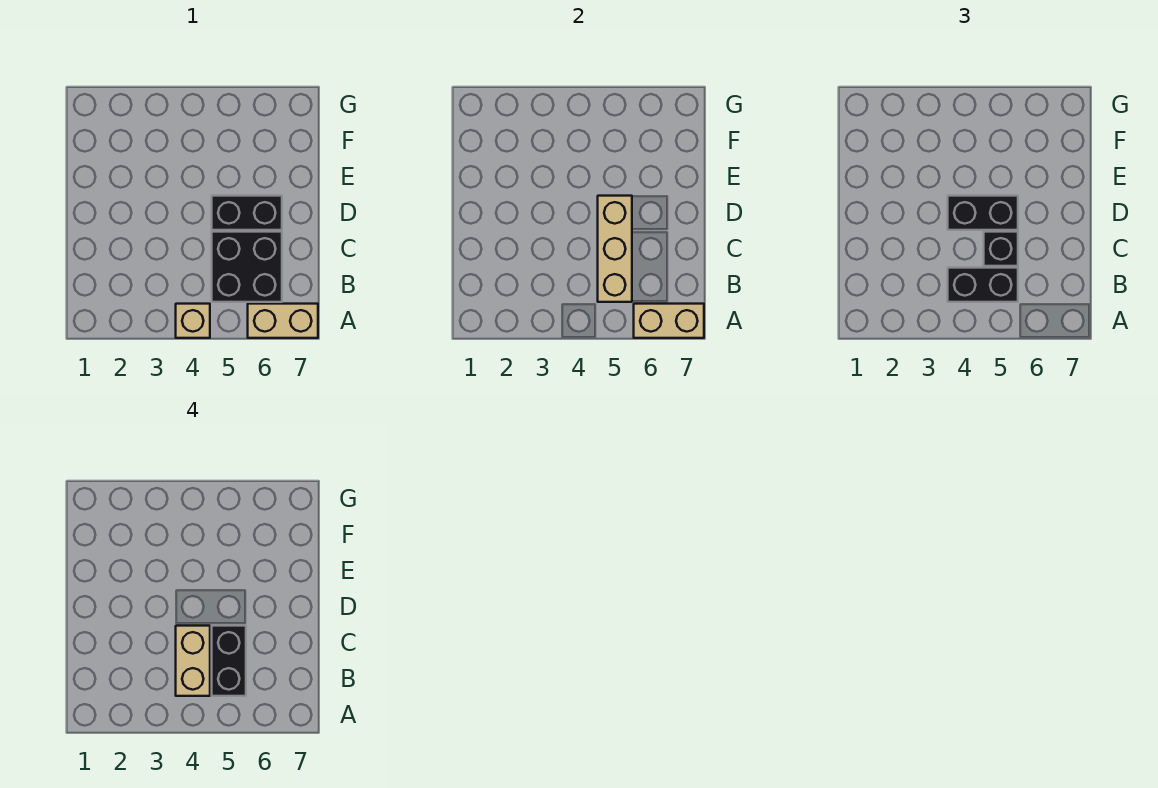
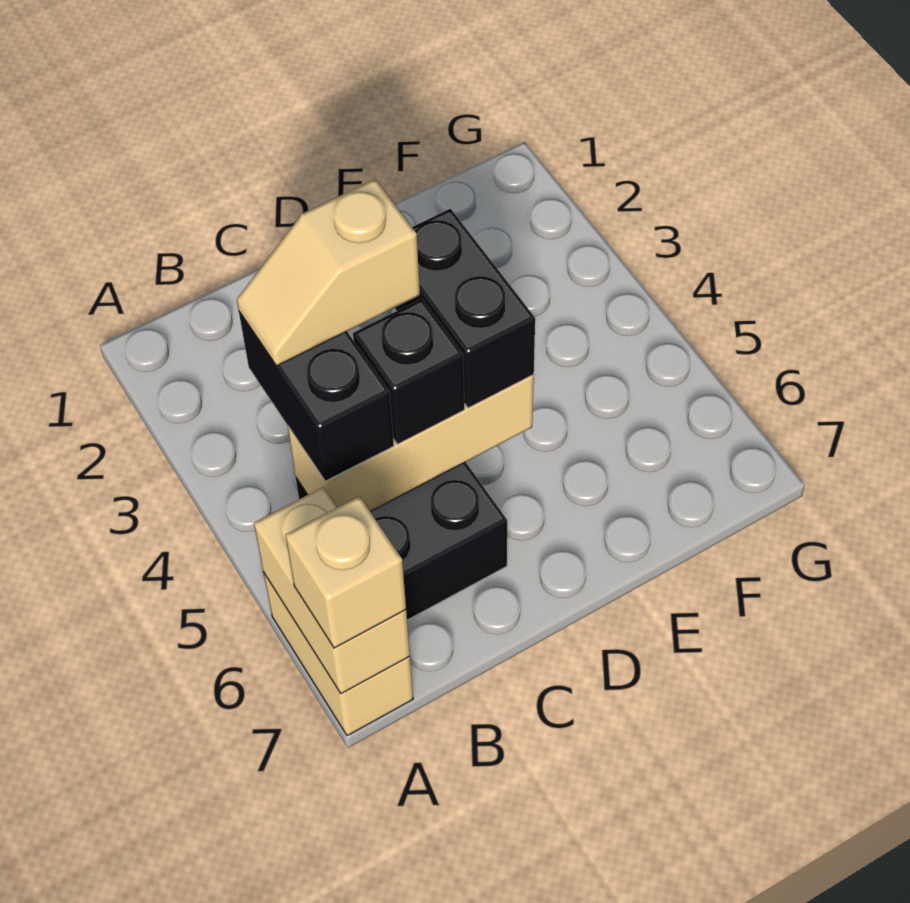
tan 1x1 brick [176,304,210,338] -> tan 1x1 brick moved to [285,496,406,648]
tan 1x2 brick [176,626,210,696] -> tan 1x2 slope [237,179,420,366]
black 1x2 brick [212,626,246,696] -> none
black 1x2 brick [212,196,282,230] -> none

